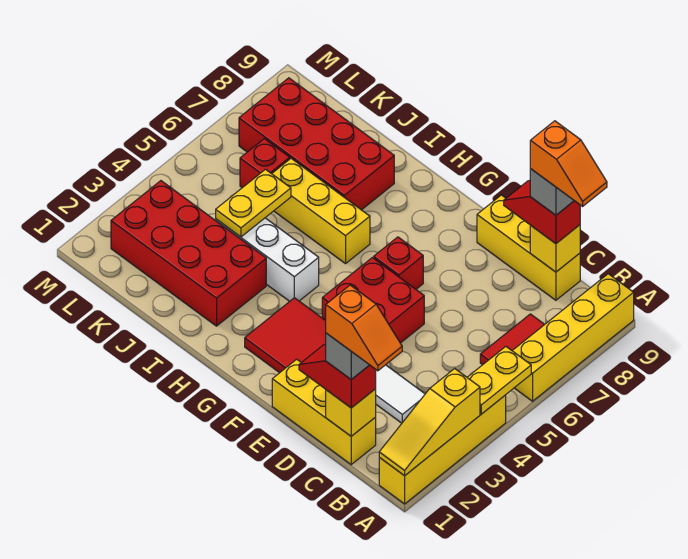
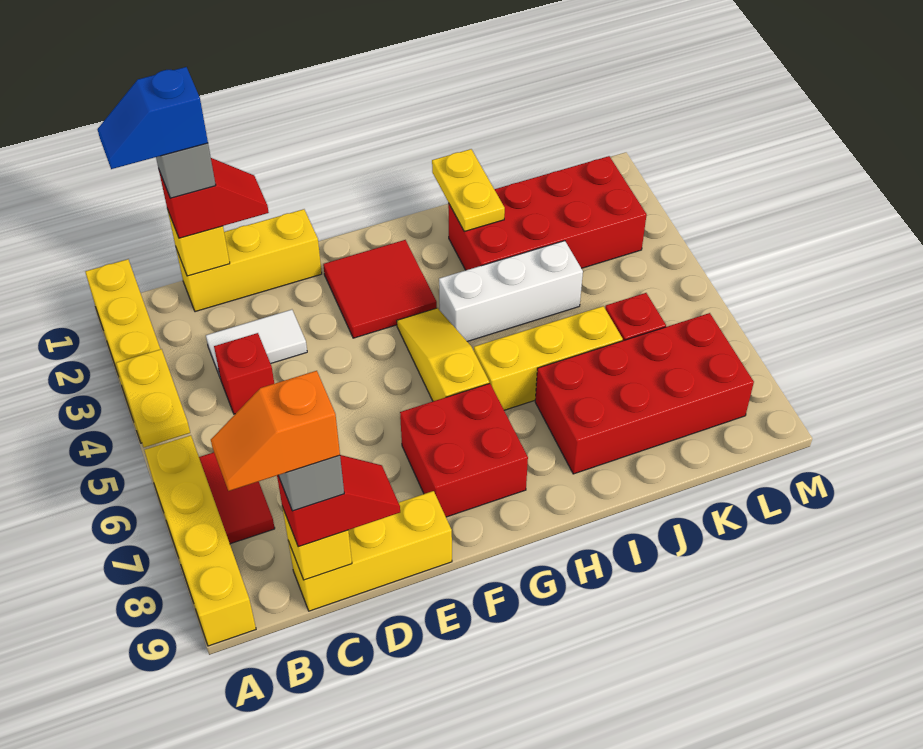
yellow 1x3 slope [379,369,480,476] -> yellow 1x3 slope moved to [397,308,489,401]
orange 1x2 slope [326,285,402,371] -> blue 1x2 slope [97,67,208,169]
red 2x2 brick [322,257,424,343] -> red 2x2 brick moved to [400,383,528,517]
red 1x1 brick [374,237,423,289] -> red 1x1 brick moved to [214,333,274,414]
yellow 1x2 plate [216,169,291,237] -> yellow 1x2 plate moved to [432,149,505,231]

